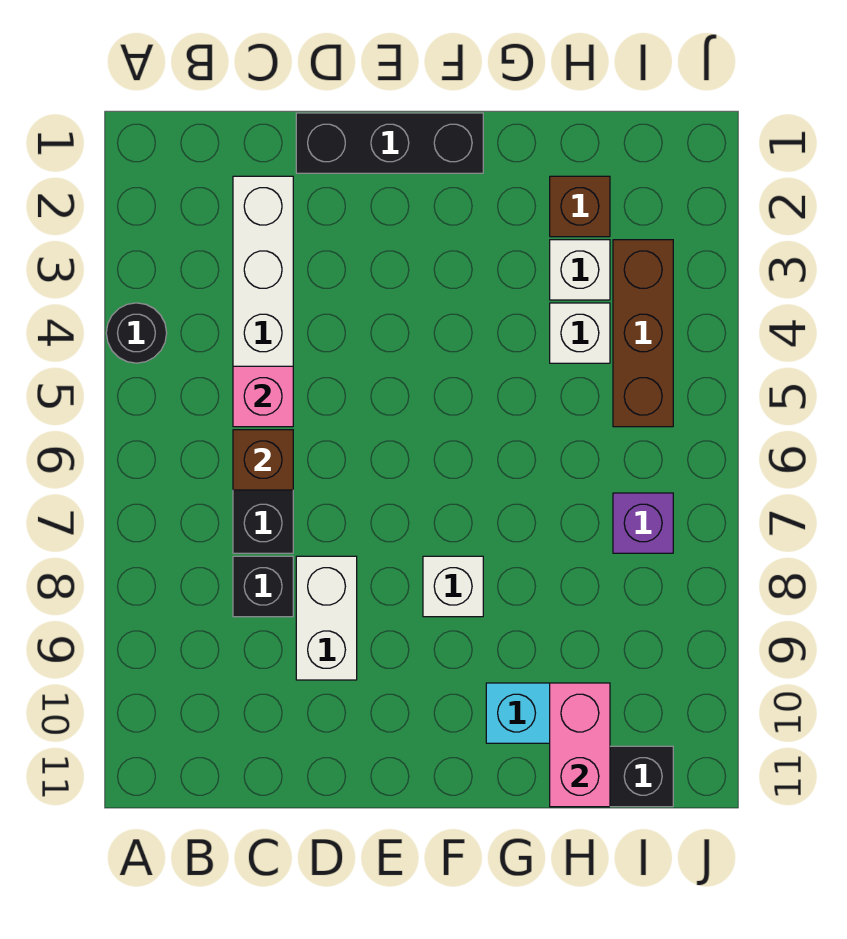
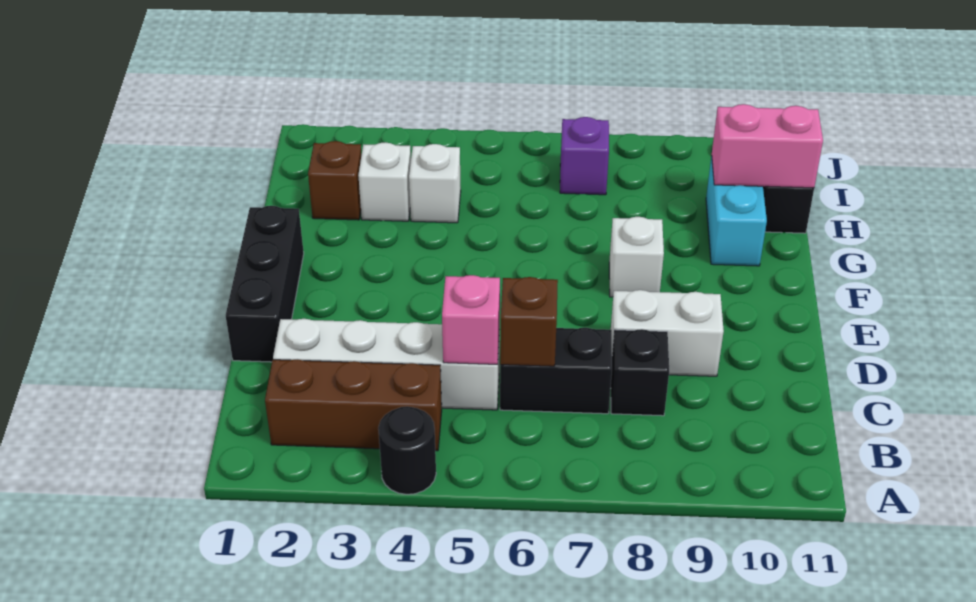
brown 1x3 brick [613,240,673,427] -> brown 1x3 brick moved to [265,360,442,451]

